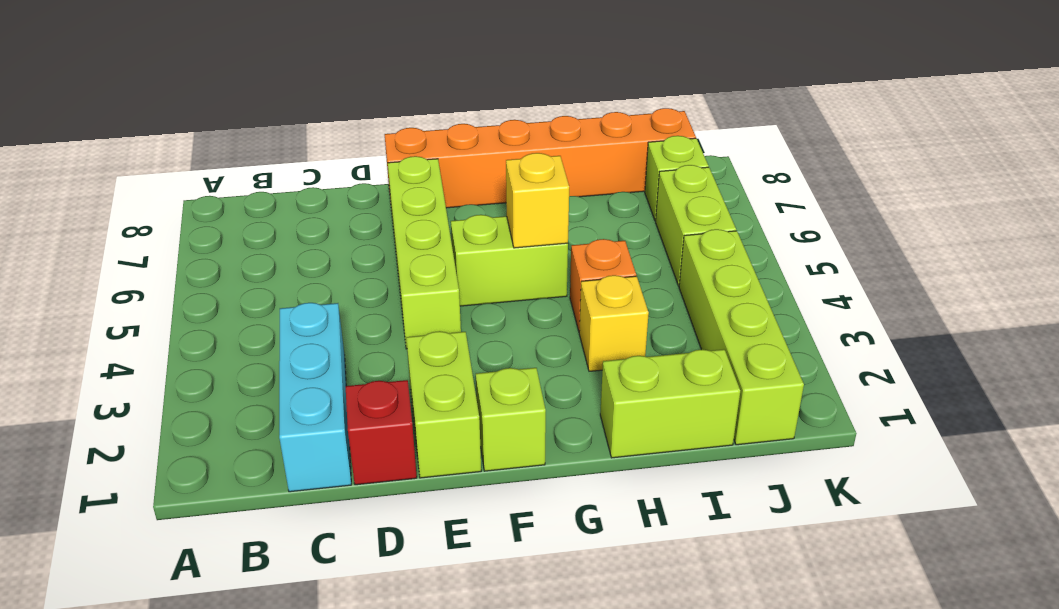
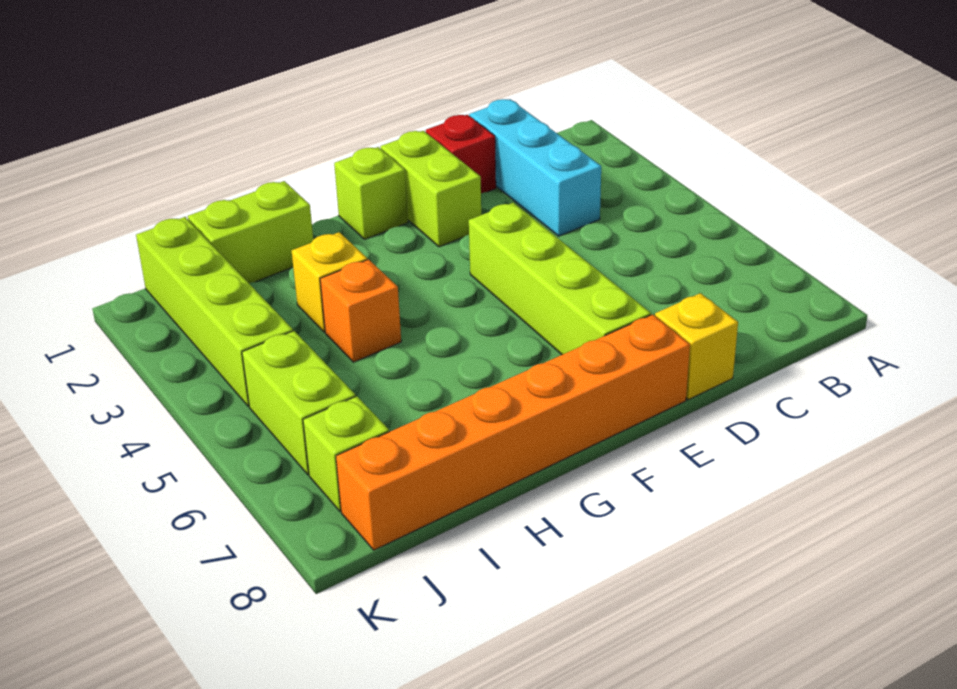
lime 1x2 brick [451,215,568,306] -> none
yellow 1x1 brick [506,153,569,248] -> yellow 1x1 brick moved to [655,293,738,399]

